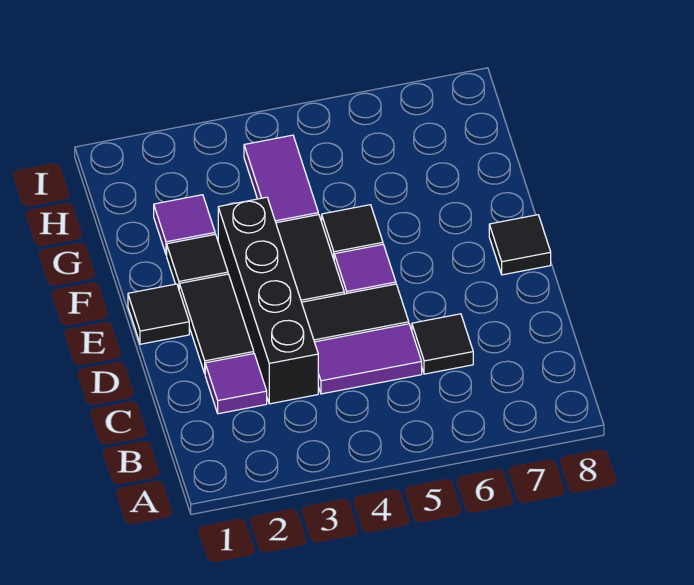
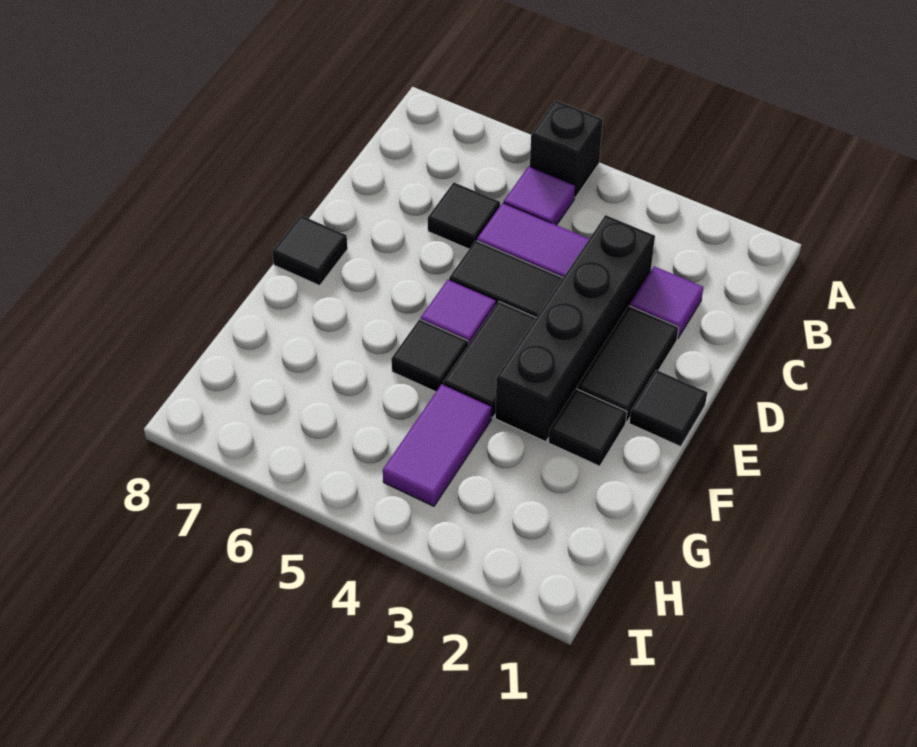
none -> black 1x1 brick [530,100,603,198]
purple 1x1 tile [154,195,215,255] -> purple 1x1 tile moved to [504,166,575,225]

